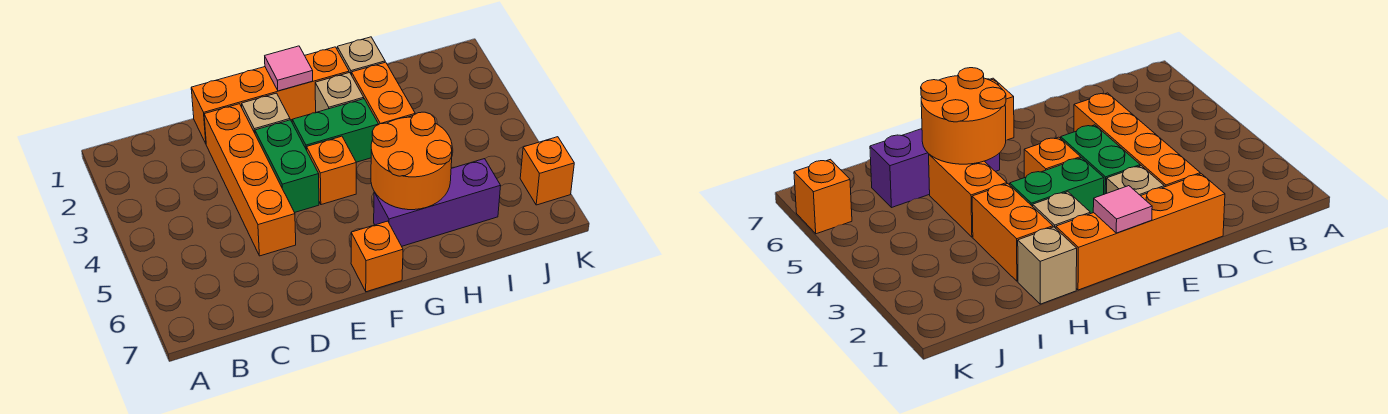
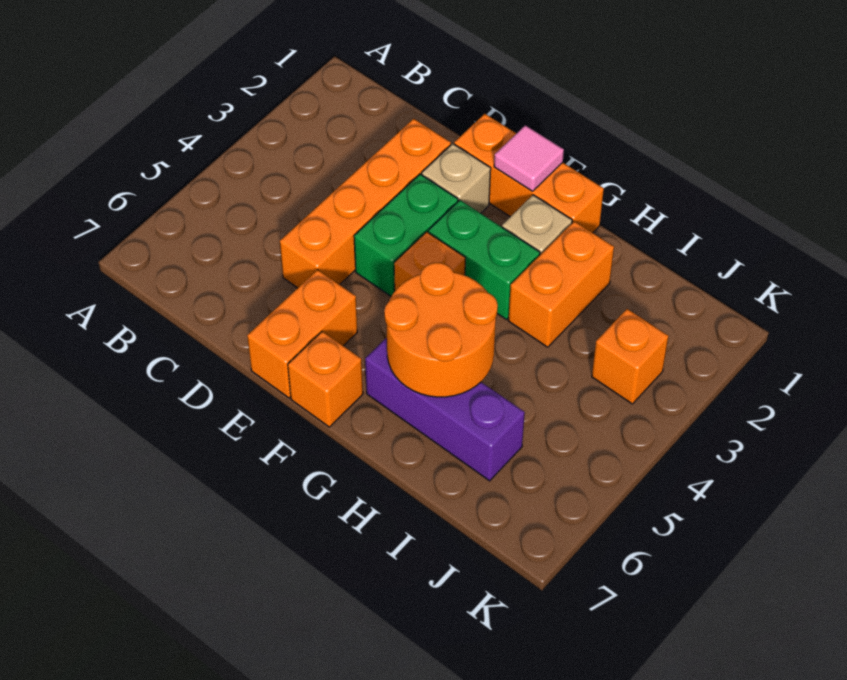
orange 1x4 brick [191,47,349,143] -> orange 1x3 brick [454,114,604,233]
tan 1x1 brick [337,37,385,75] -> none
orange 1x2 brick [929,154,1007,237] -> orange 1x2 brick moved to [247,270,357,398]
orange 1x1 brick [520,137,574,205] -> orange 1x1 brick moved to [592,309,669,404]

